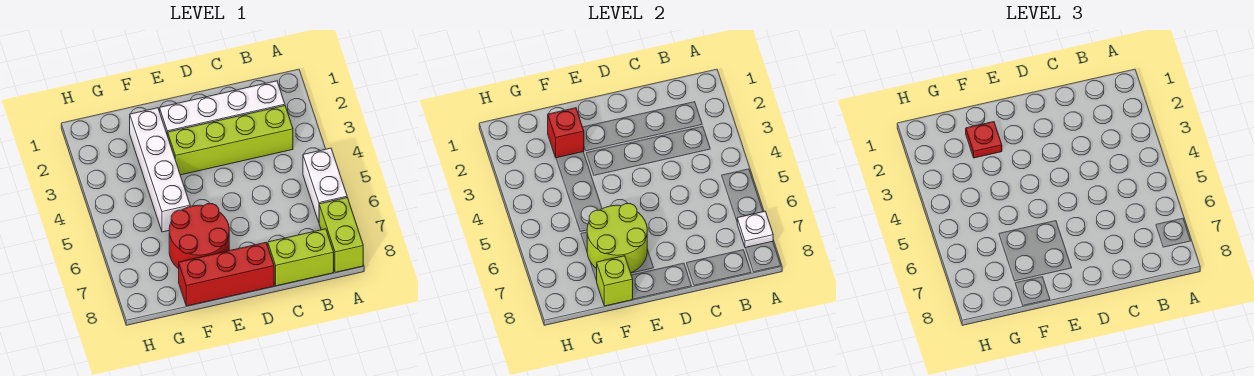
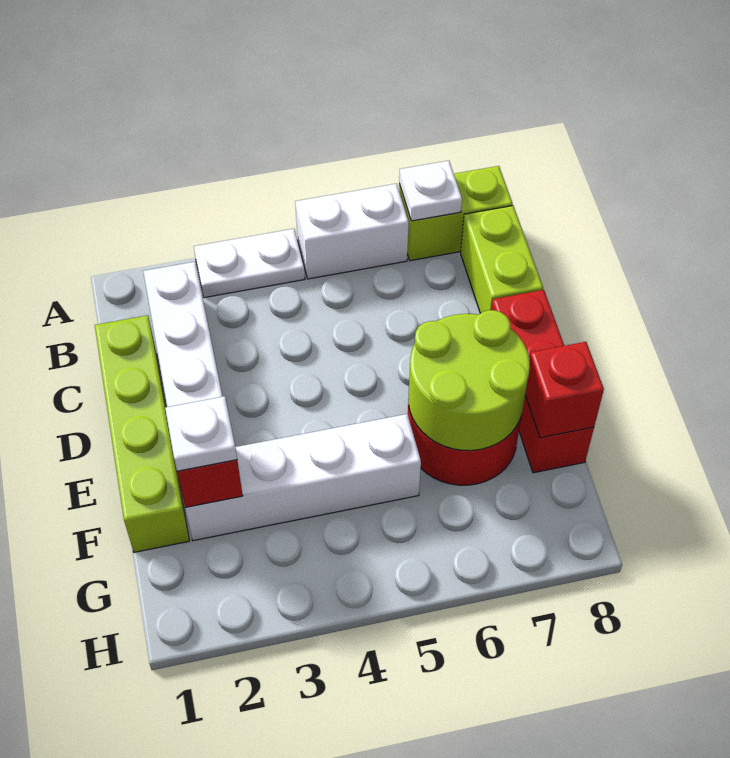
none -> white 1x2 plate [194,229,305,298]
lime 1x4 brick [168,106,293,175] -> lime 1x4 brick moved to [95,315,189,552]
red 1x1 plate [966,122,1002,158] -> white 1x1 plate [165,396,237,471]
lime 1x1 brick [596,256,633,306] -> red 1x1 brick [525,342,604,438]

